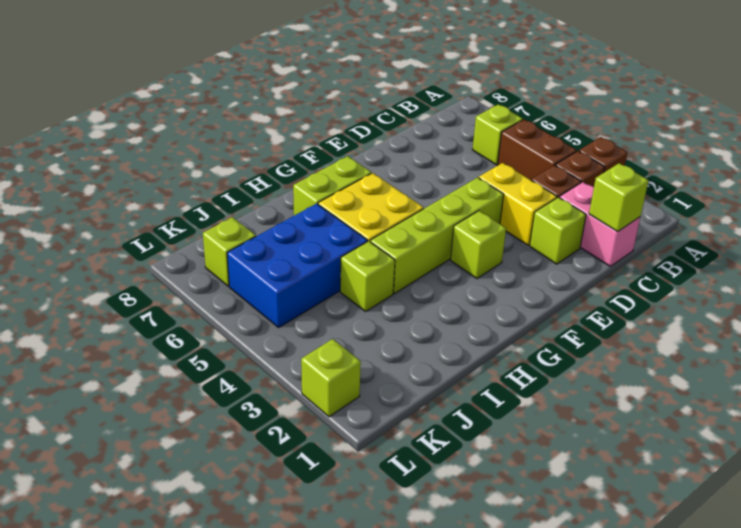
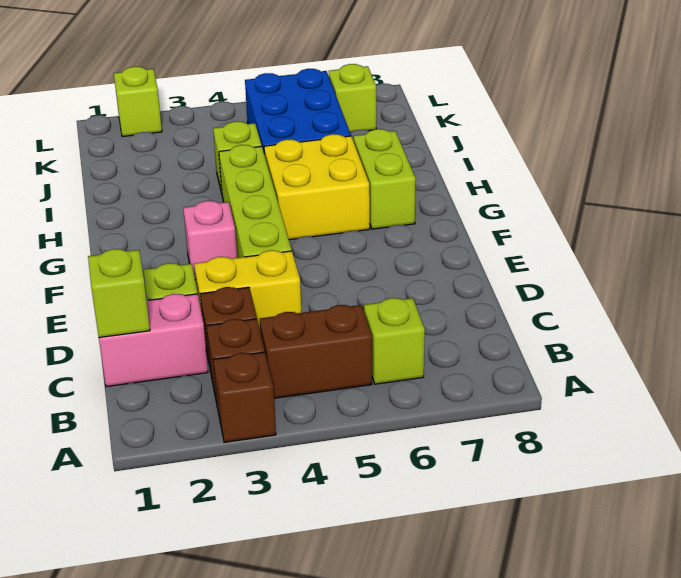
lime 1x1 brick [451,211,506,279] -> pink 1x1 brick [183,201,237,280]

